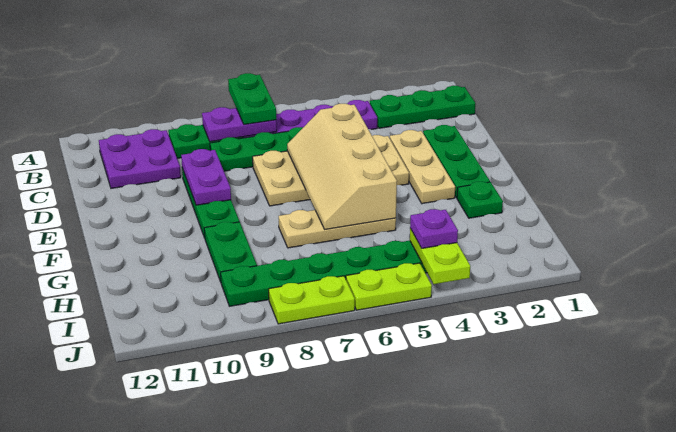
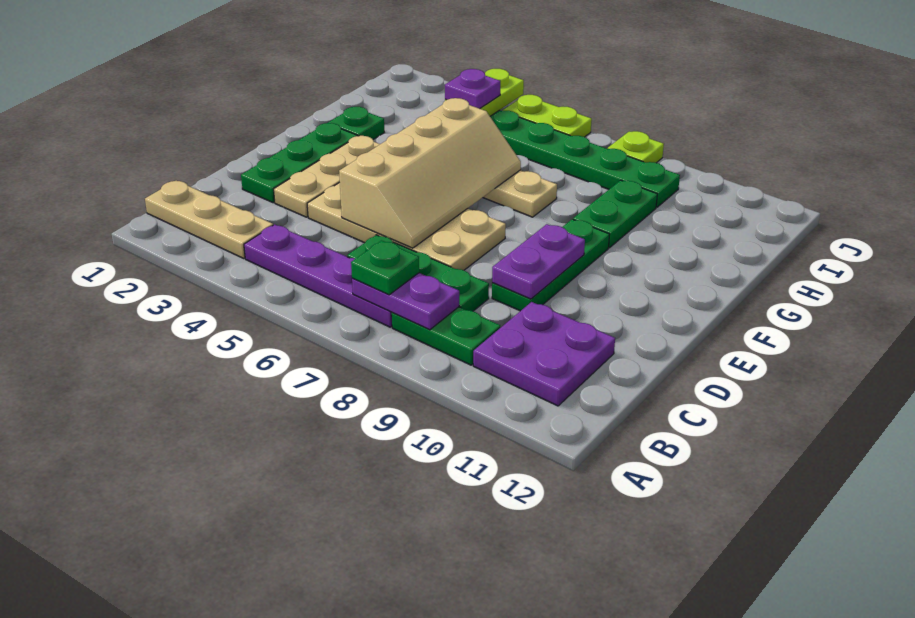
green 1x2 plate [228,73,276,124] -> green 1x1 plate [351,240,419,295]
green 1x3 plate [370,86,475,128] -> tan 1x3 plate [145,181,273,258]
lime 1x2 plate [269,276,355,324] -> lime 1x1 plate [608,131,664,163]

